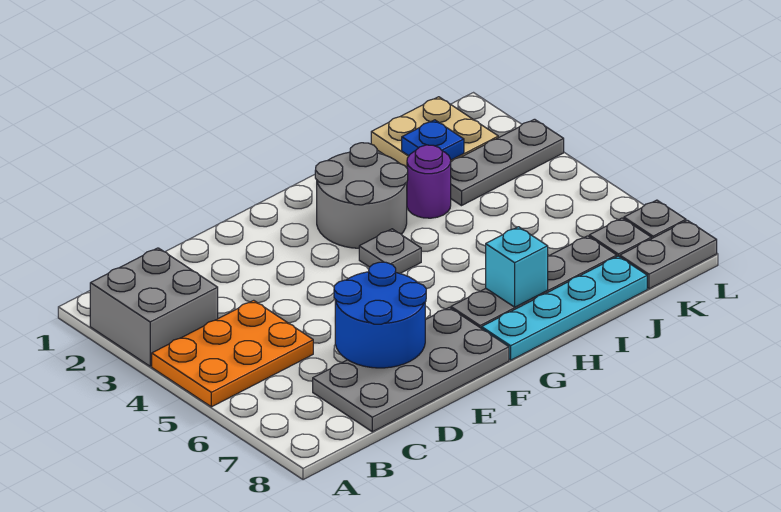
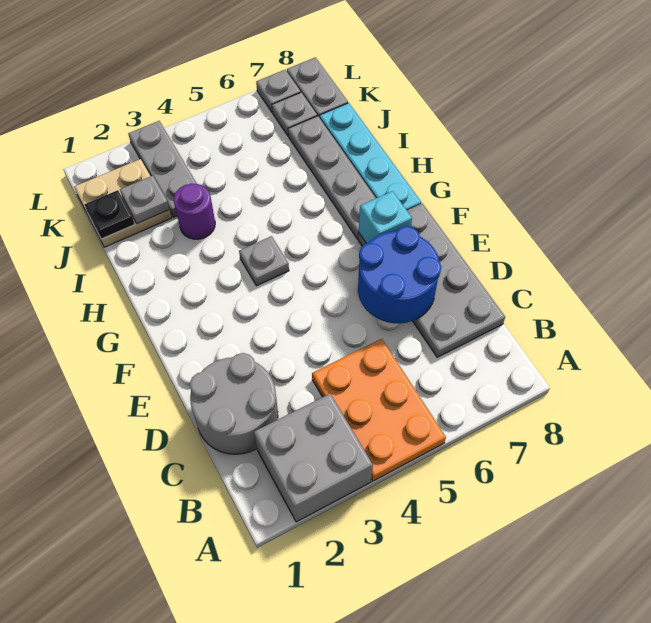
grey 2x2 round brick [315,143,408,248] -> grey 2x2 round brick moved to [190,353,278,454]
cyan 1x1 brick [486,227,548,307] -> cyan 1x1 brick moved to [359,191,412,244]
none -> black 1x1 plate [85,190,135,239]
blue 1x1 plate [402,120,464,160] -> grey 1x1 plate [120,176,170,224]

